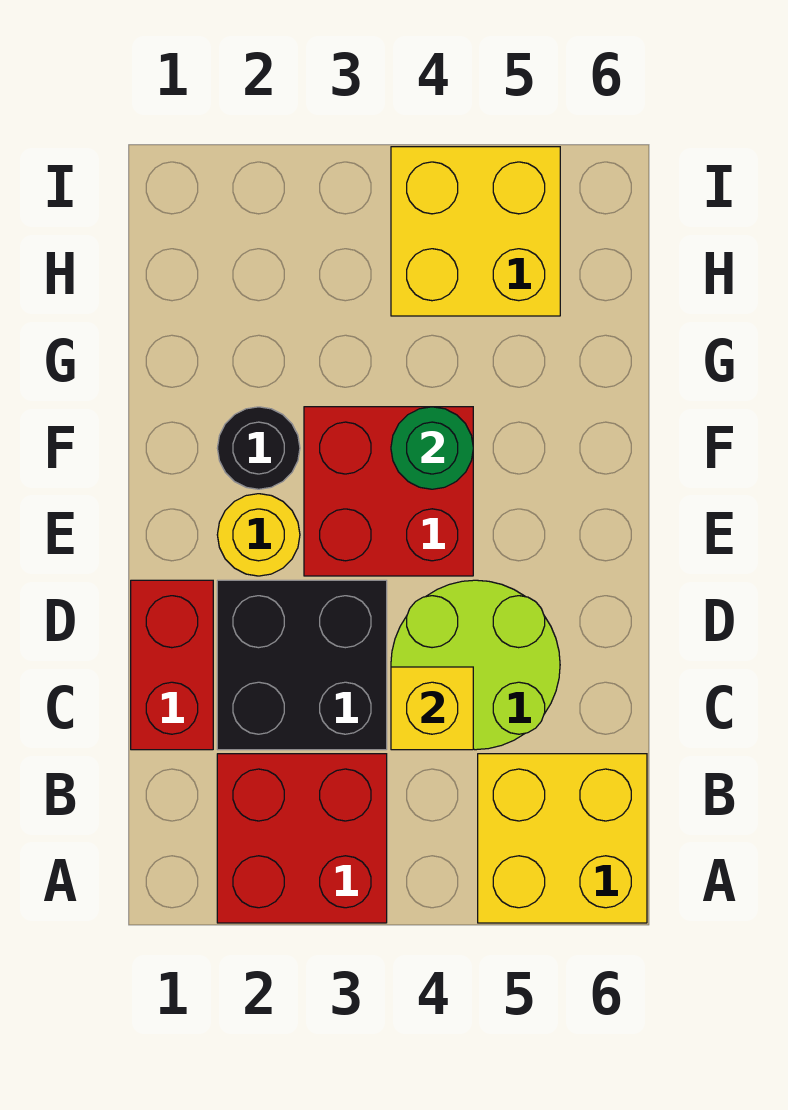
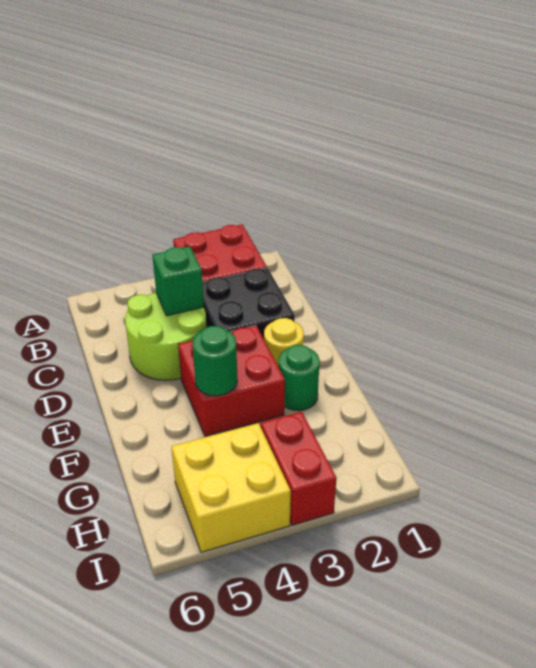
yellow 2x2 brick [478,754,647,923] -> none
red 1x2 brick [131,580,213,750] -> red 1x2 brick moved to [261,412,336,525]
yellow 1x1 brick [391,667,473,750] -> green 1x1 brick [152,246,204,316]
black 1x1 round brick [217,407,300,489] -> green 1x1 round brick [278,345,320,411]

